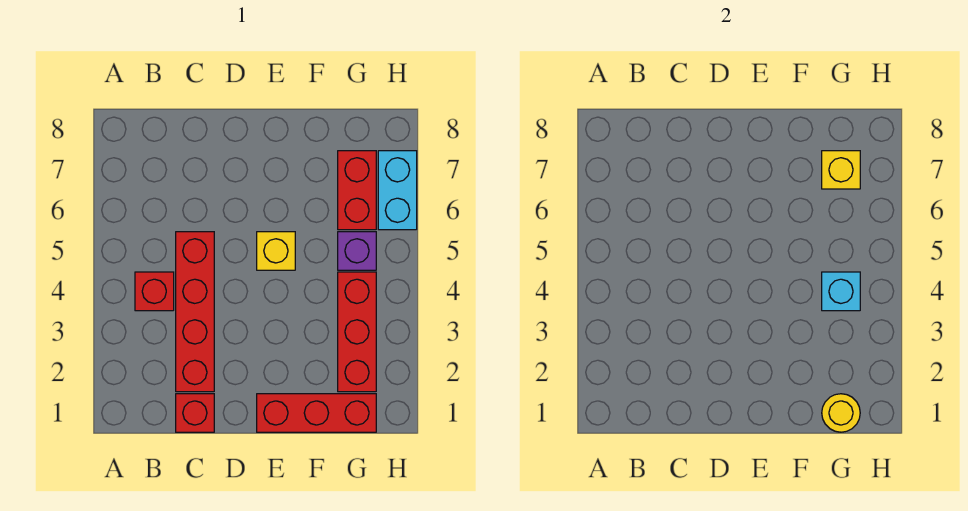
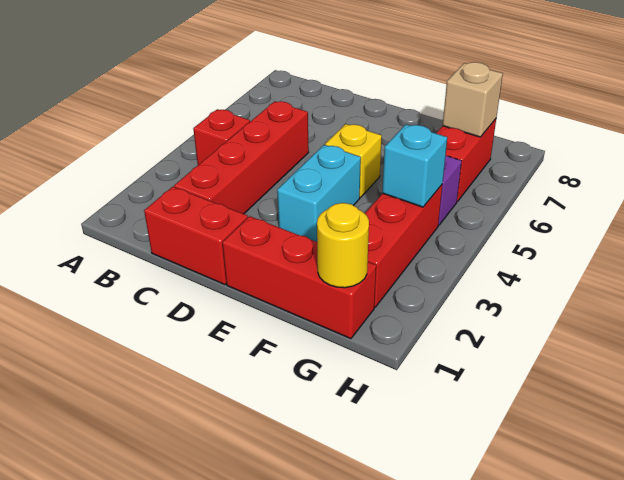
red 1x1 brick [176,394,214,432] -> red 1x2 brick [144,187,248,285]
yellow 1x1 brick [822,151,860,189] -> tan 1x1 brick [443,62,503,137]
cyan 1x2 brick [378,151,417,230] -> cyan 1x2 brick moved to [277,145,361,242]

